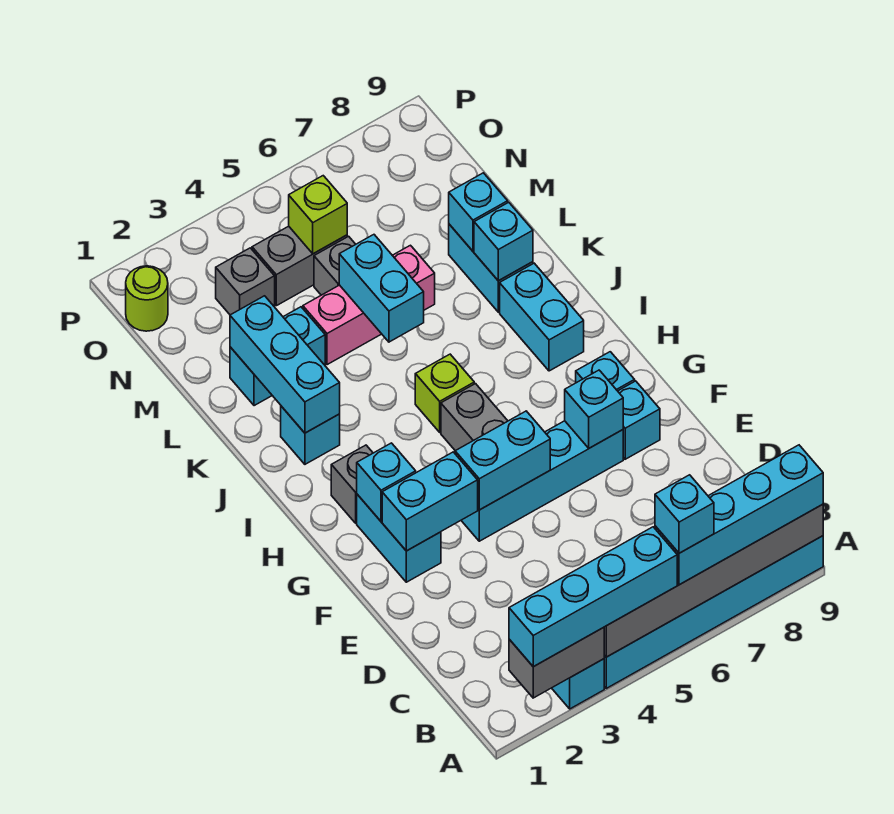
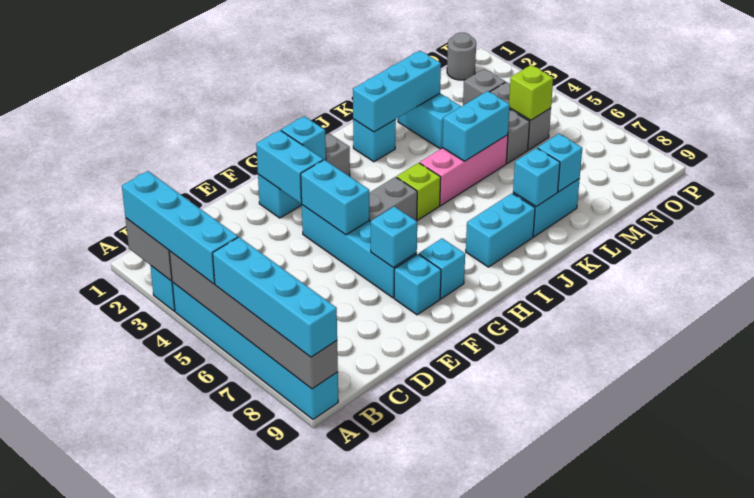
cyan 1x1 brick [655,475,714,553] -> none
pink 1x3 brick [303,245,435,365] -> pink 1x3 brick turned to [420,135,508,206]
lime 1x1 round brick [126,266,168,331] -> grey 1x1 round brick [447,33,476,80]

